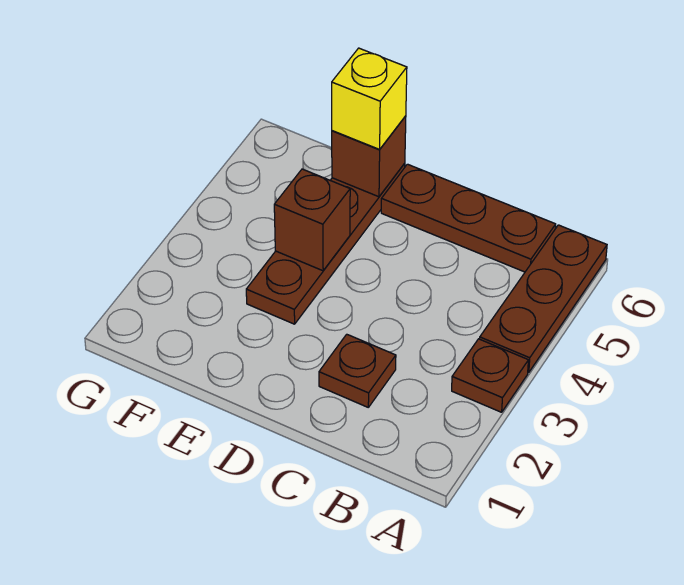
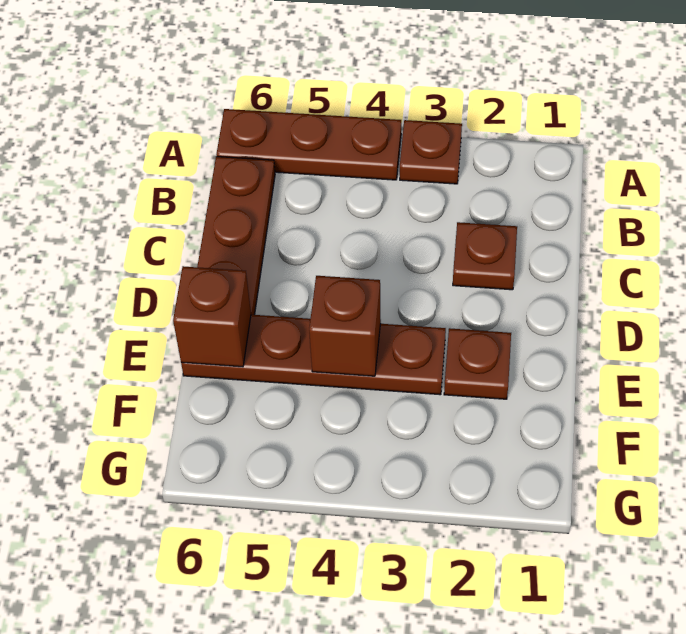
none -> brown 1x1 plate [444,328,511,399]
yellow 1x1 brick [332,48,407,149] -> none

